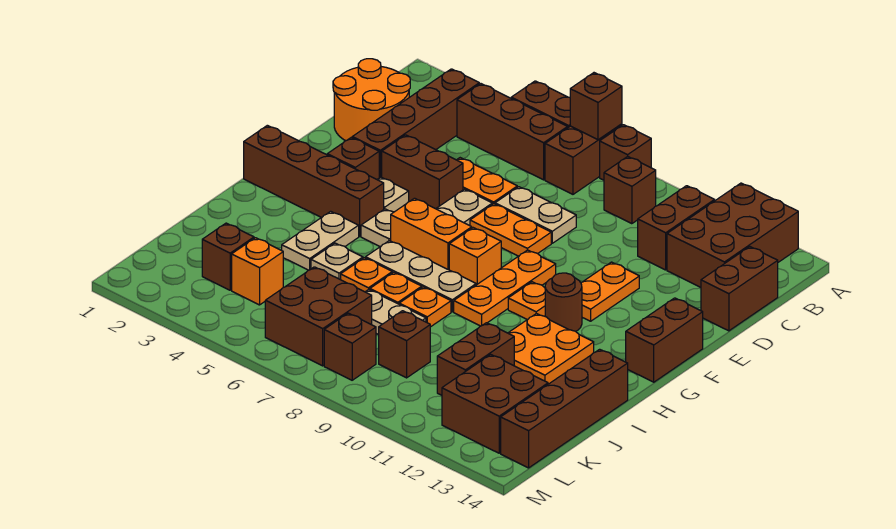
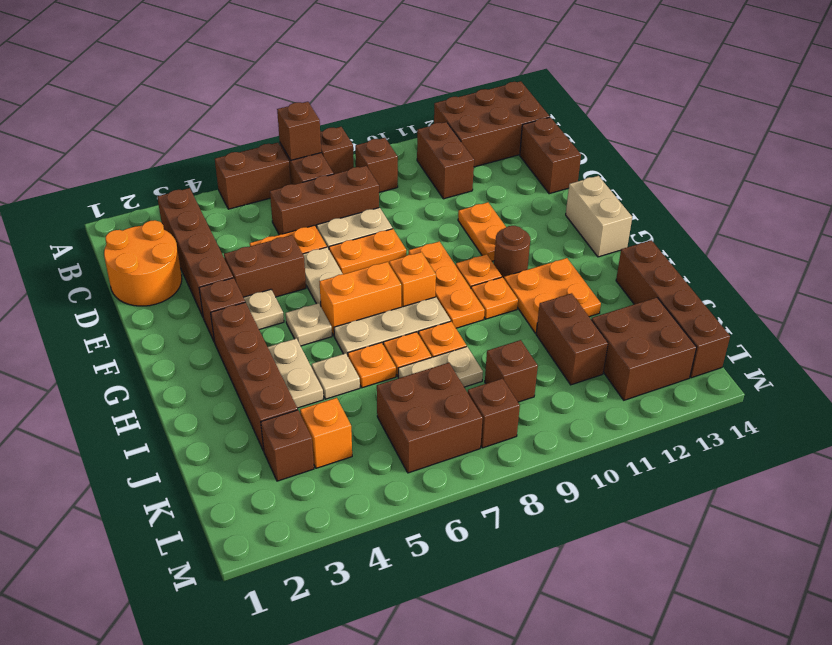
brown 2x3 brick [667,183,798,287] -> brown 2x3 brick turned to [434,81,550,167]
brown 1x3 brick [457,84,568,180] -> brown 1x3 brick moved to [270,166,379,235]
brown 1x2 brick [626,298,703,382] -> tan 1x2 brick [566,176,632,257]
brown 1x4 brick [244,125,384,236] -> brown 1x4 brick turned to [211,302,298,451]
none -> orange 1x1 plate [471,277,518,319]

